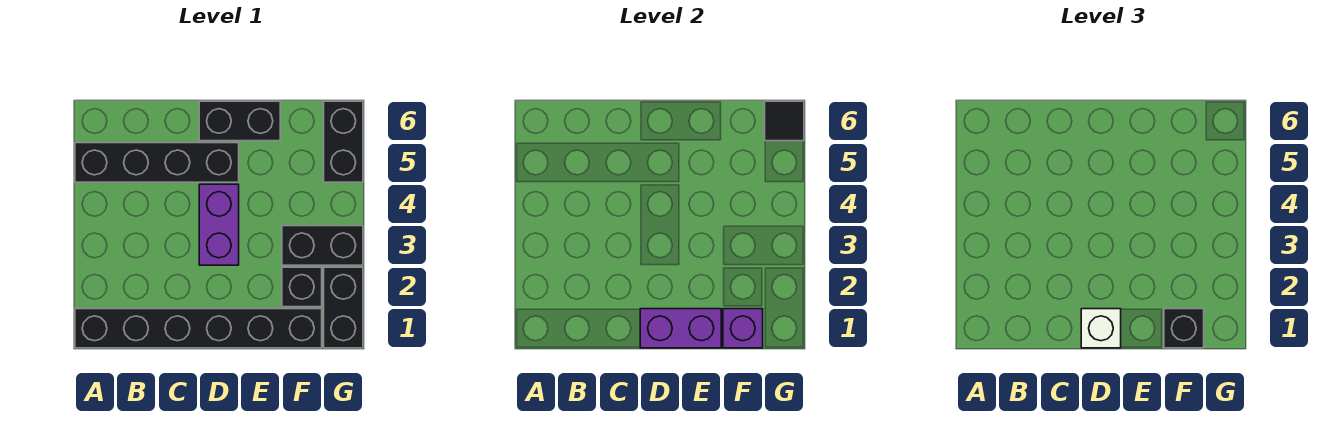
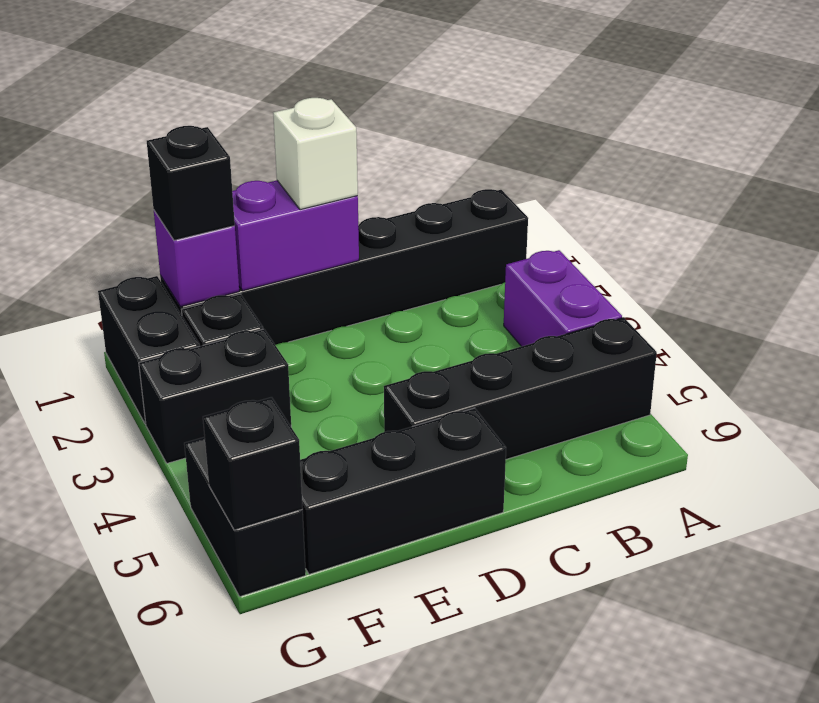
purple 1x2 brick [199,184,239,265] -> purple 1x2 brick moved to [504,250,622,346]
black 1x2 brick [199,101,280,141] -> black 1x3 brick [300,408,506,574]
black 1x1 tile [765,101,804,141] -> black 1x1 brick [203,397,303,530]

